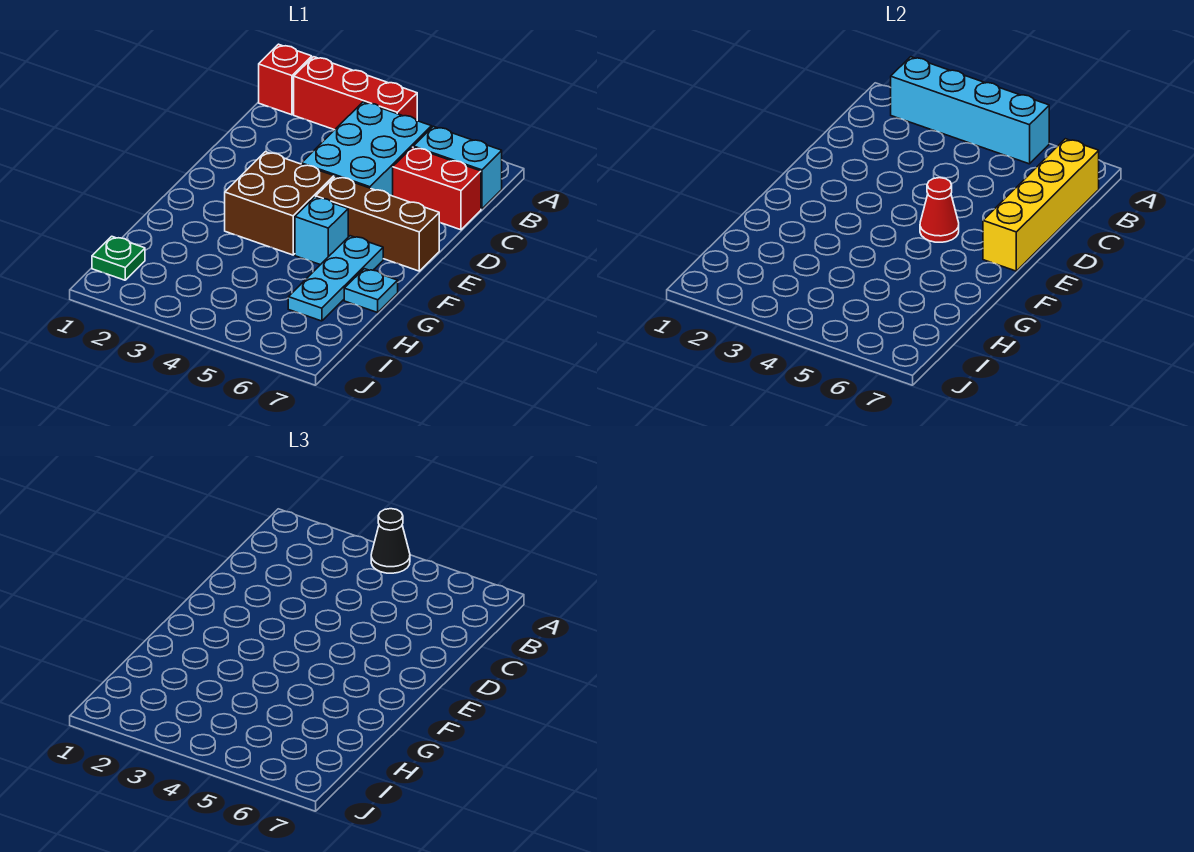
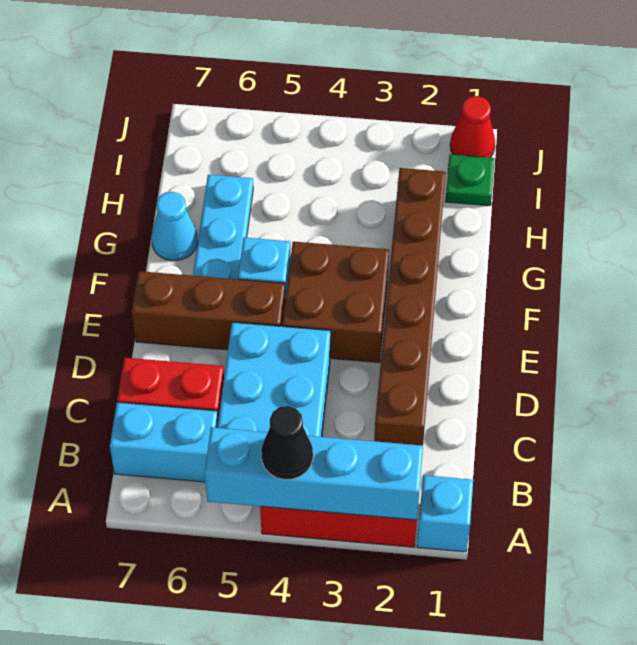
red 1x1 brick [259,44,312,115] -> cyan 1x1 brick [417,475,473,552]
yellow 1x4 brick [983,139,1099,271] -> none
none -> brown 1x6 brick [374,168,446,446]
red 1x1 cone [920,178,959,242] -> red 1x1 cone moved to [450,96,495,158]
cyan 1x1 plate [344,269,398,312] -> cyan 1x1 cone [152,192,198,261]

